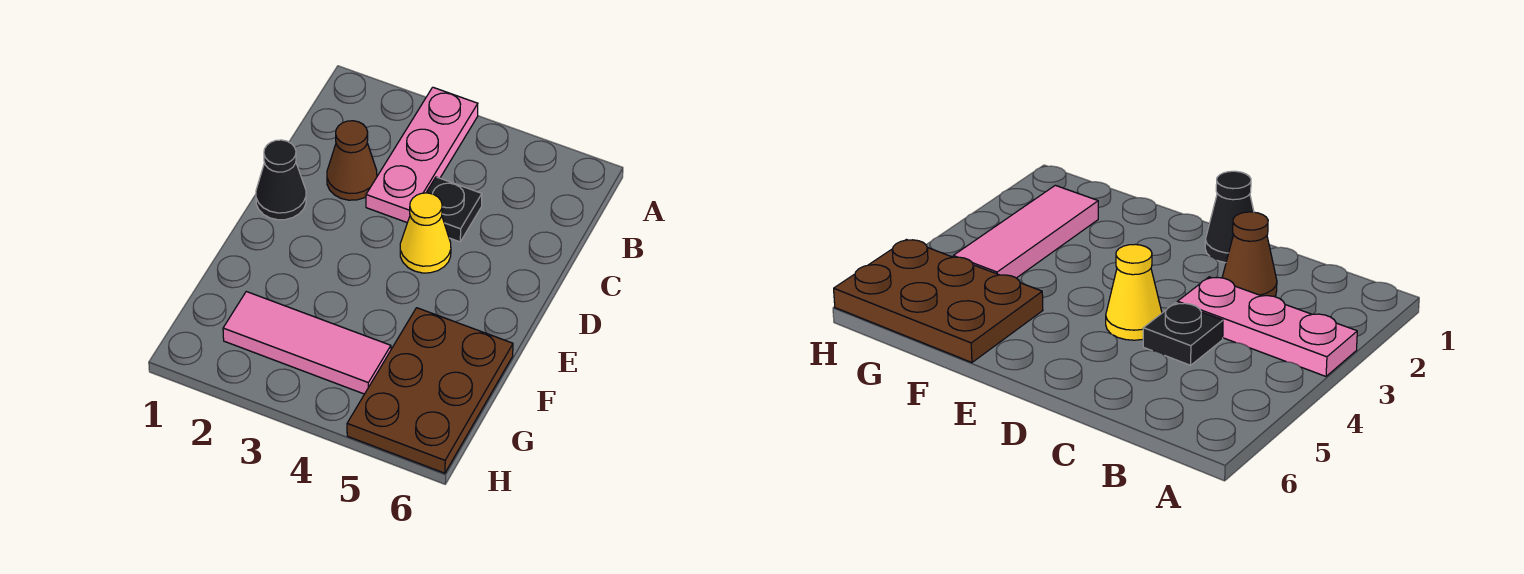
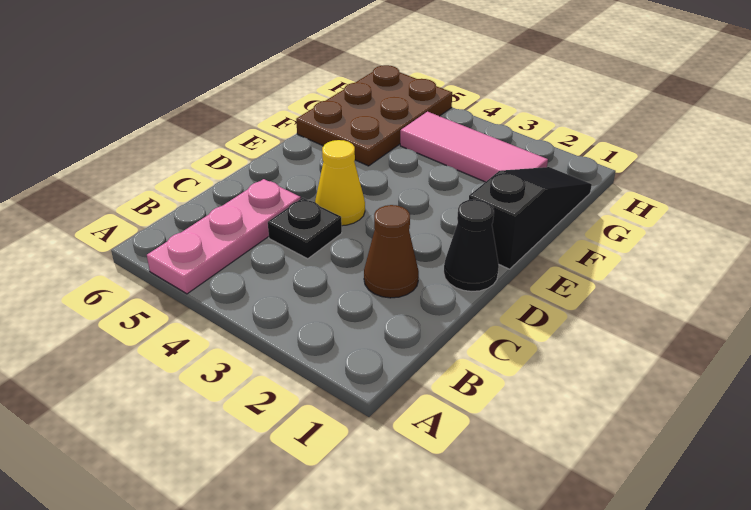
pink 1x3 plate [366,87,478,223] -> pink 1x3 plate moved to [147,179,301,294]
none -> black 1x3 slope [469,167,592,269]

